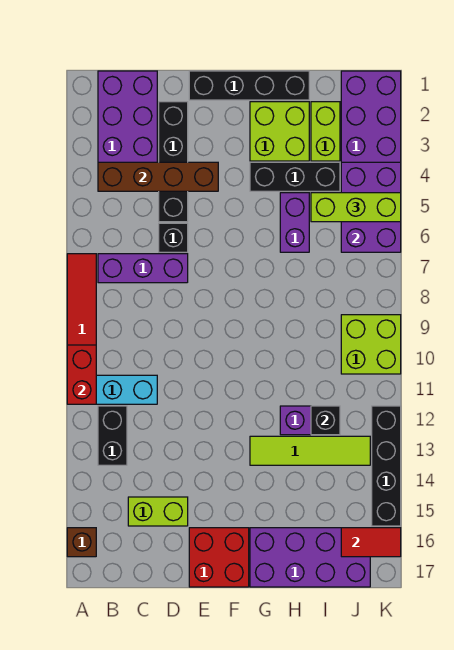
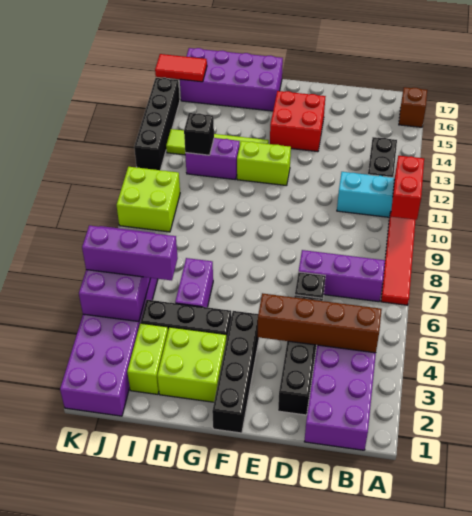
lime 1x2 brick [128,497,188,526] -> lime 1x2 brick moved to [237,141,291,186]
black 1x4 brick [189,71,309,100] -> black 1x4 brick turned to [212,311,259,433]
red 2x2 brick [189,528,249,587] -> red 2x2 brick moved to [270,91,326,152]
lime 1x3 brick [311,193,401,222] -> purple 1x3 brick [82,226,178,280]

